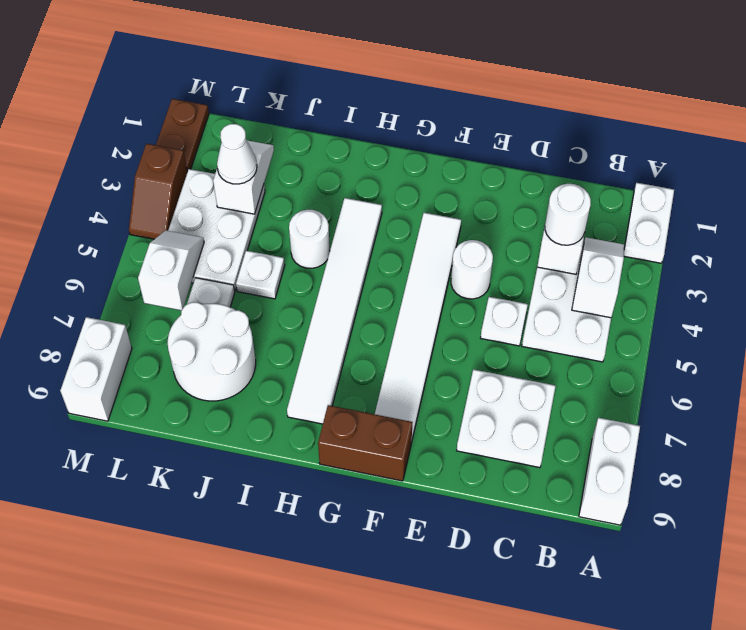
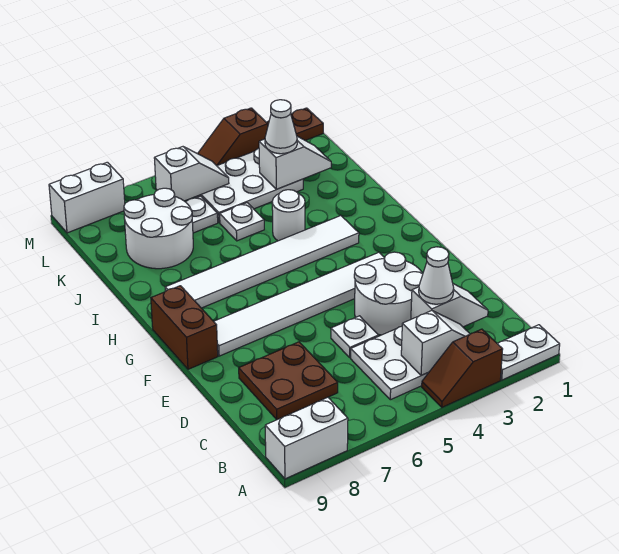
none -> brown 1x2 slope [422,329,503,407]
white 1x1 round brick [545,184,591,245] -> white 1x1 cone [419,247,454,304]
white 2x2 plate [457,369,556,468] -> brown 2x2 plate [239,342,338,420]
white 1x1 round brick [451,240,493,299] -> white 2x2 round brick [354,252,423,335]

